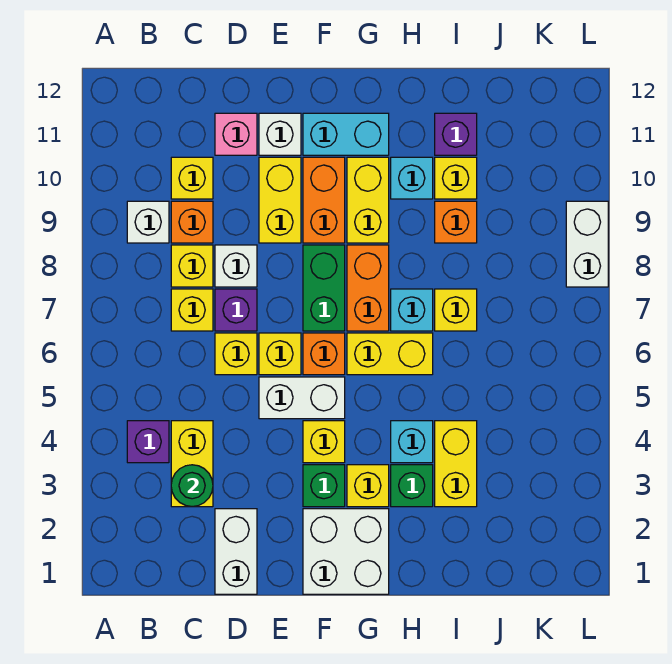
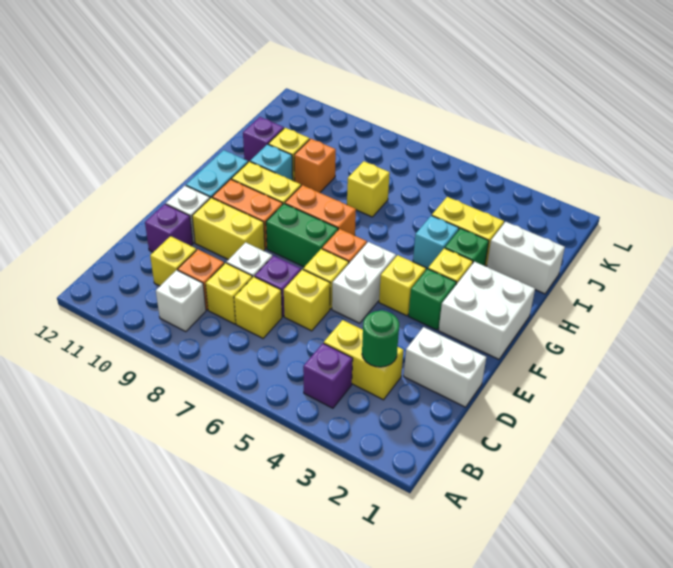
pink 1x1 brick [215,113,257,155] -> purple 1x1 brick [145,204,193,252]
yellow 1x2 brick [347,333,433,375] -> none
cyan 1x1 brick [391,289,433,331] -> none
white 1x2 brick [566,201,608,287] -> white 1x2 brick moved to [487,222,565,294]

